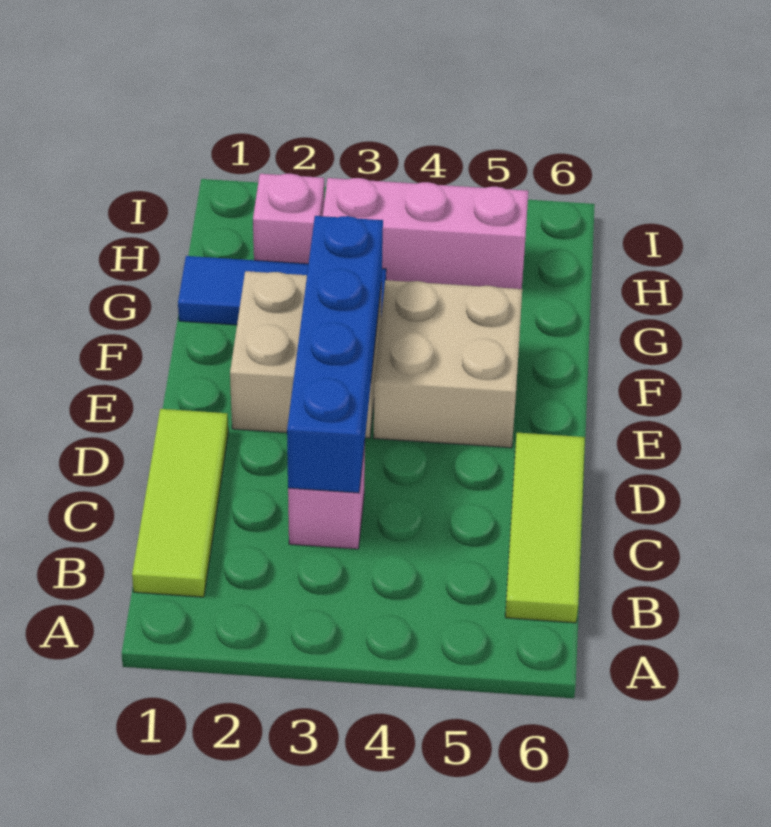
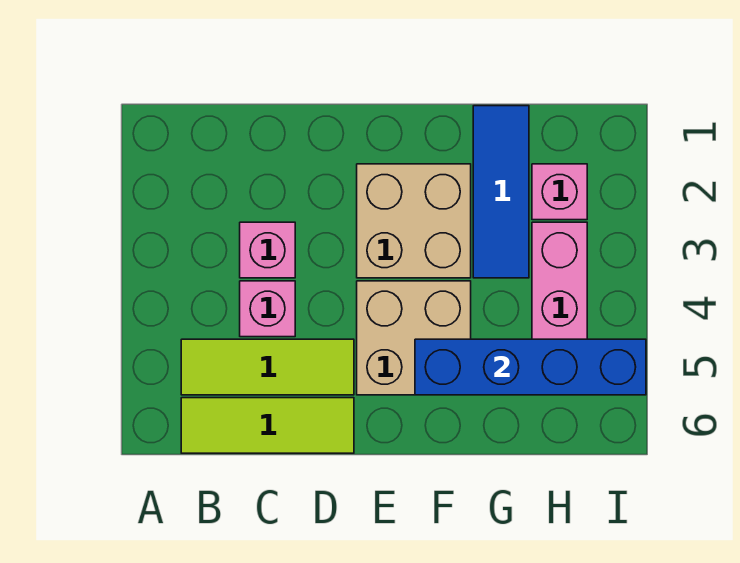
lime 1x3 tile [132,409,228,597] -> lime 1x3 tile moved to [181,339,354,395]
blue 1x4 brick [287,216,383,493] -> blue 1x4 brick moved to [415,339,646,395]
none -> pink 1x1 brick [240,281,295,337]

